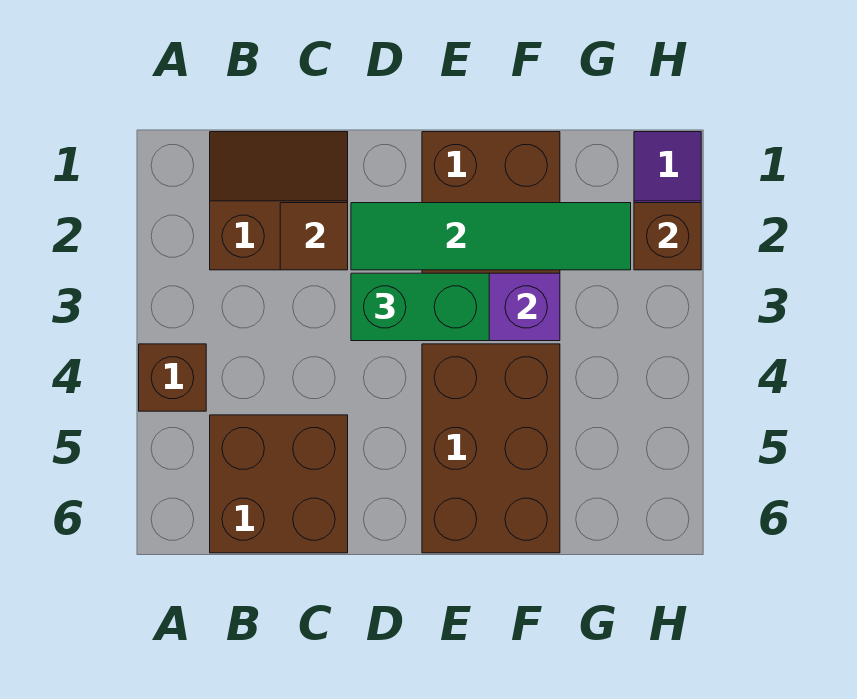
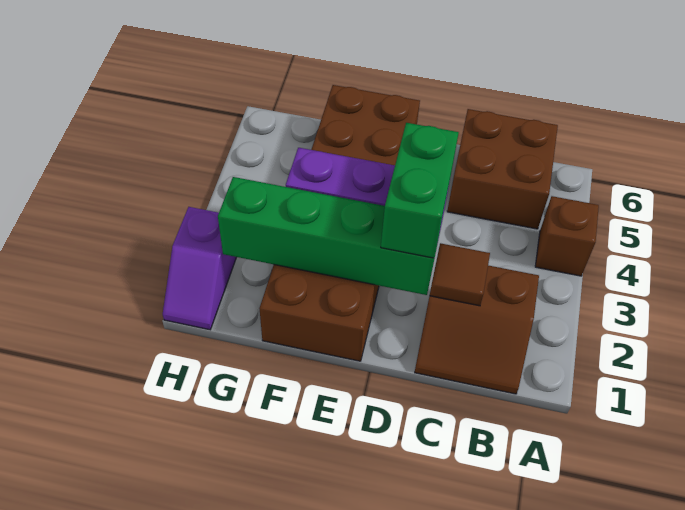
green 1x4 tile [351,203,631,270] -> green 1x4 brick [218,177,440,295]
green 1x2 brick [351,273,489,341] -> green 1x2 brick turned to [381,123,459,258]
brown 1x1 brick [634,203,701,270] -> none

